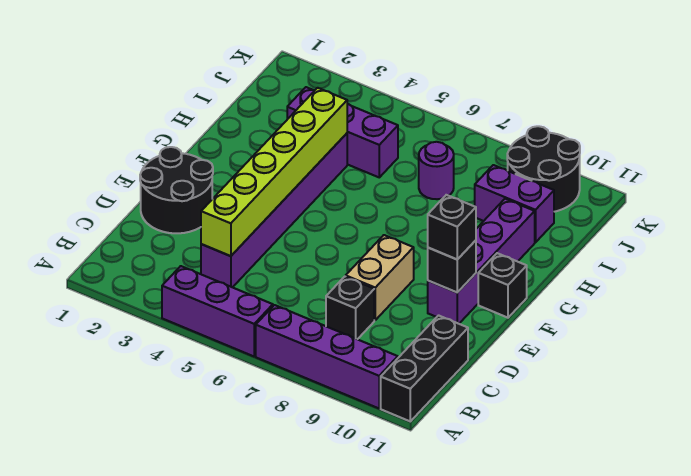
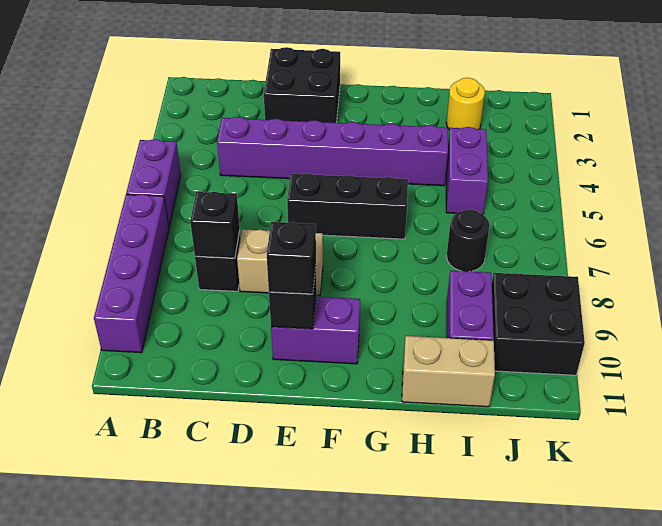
purple 1x3 brick [162,266,273,356] -> purple 1x2 brick [126,139,181,227]
black 1x3 brick [381,315,468,421] -> black 1x3 brick moved to [287,173,408,239]
lime 1x6 brick [201,88,347,256] -> none
black 2x2 round brick [140,147,213,233] -> black 2x2 brick [264,47,340,123]
purple 1x4 brick [428,199,535,324] -> purple 1x2 brick [271,297,360,364]
black 1x1 brick [478,253,527,318] -> black 1x1 brick moved to [190,192,240,258]
none -> tan 1x2 brick [402,336,495,407]
none -> yellow 1x1 round brick [446,78,485,130]
purple 1x3 brick [287,87,398,177] -> purple 1x2 brick [446,127,488,214]
purple 1x1 round brick [419,142,454,199] -> black 1x1 round brick [447,209,490,272]
black 2x2 round brick [507,126,580,212] -> black 2x2 brick [492,273,585,375]

